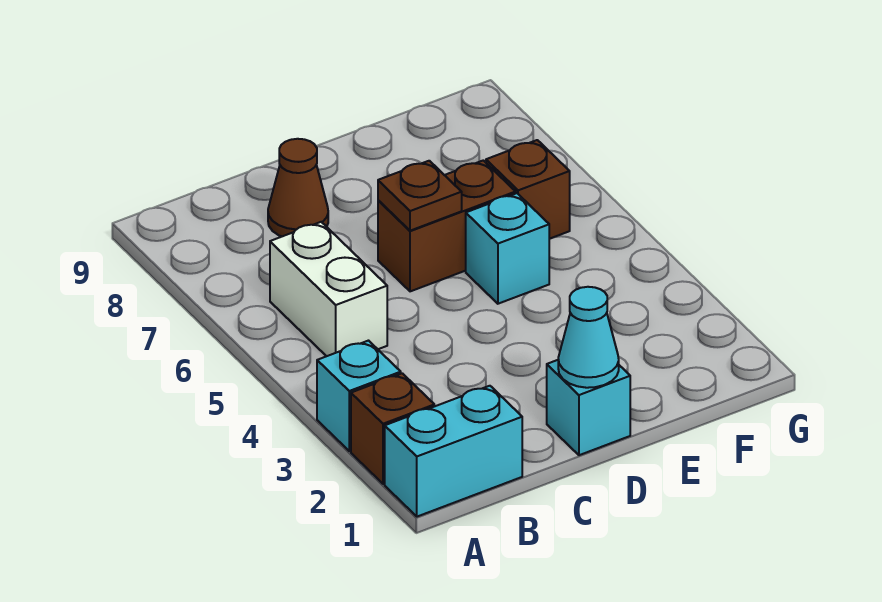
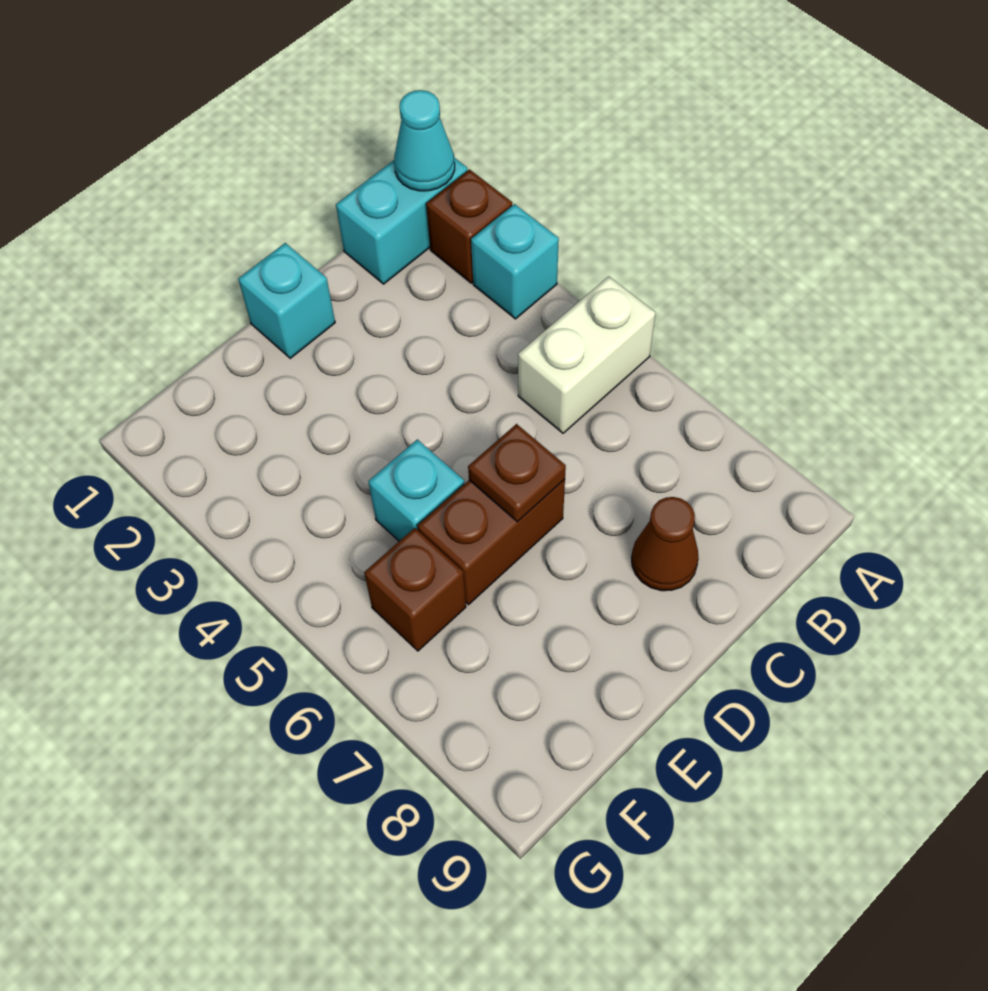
white 1x2 brick [270,222,387,356] -> white 1x2 brick turned to [518,276,655,433]
cyan 1x1 cone [558,287,619,388] -> cyan 1x1 cone moved to [394,90,455,191]

